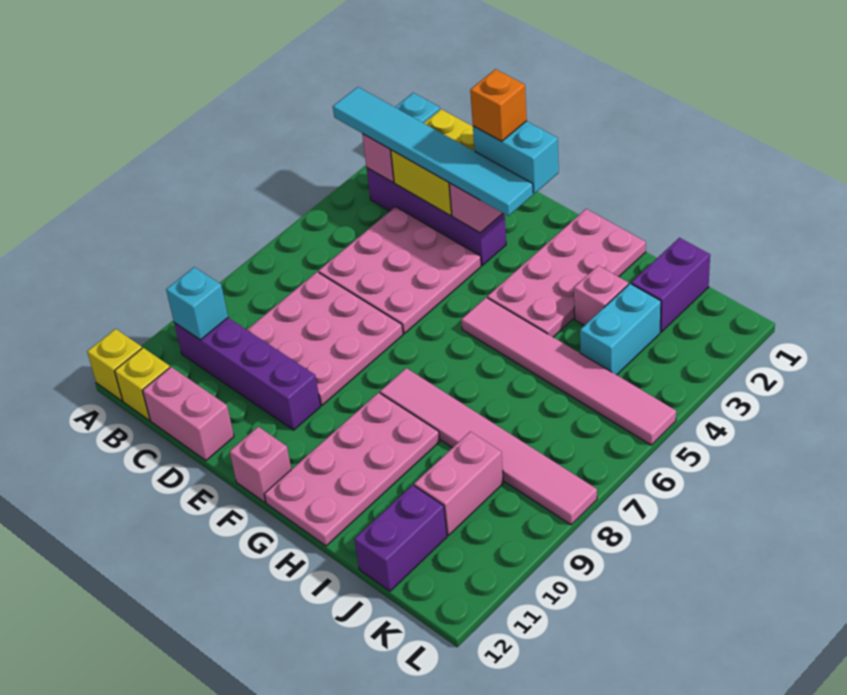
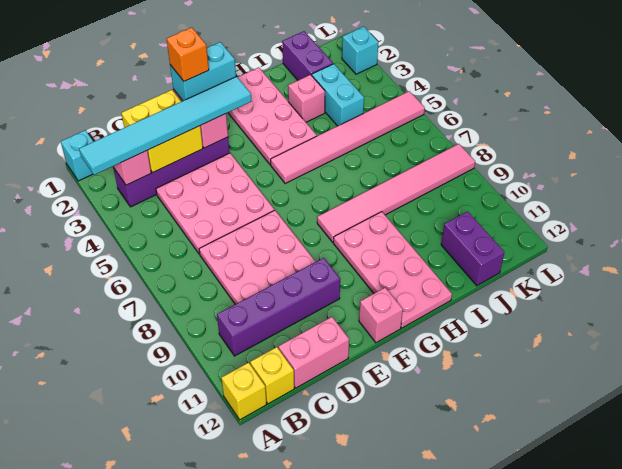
cyan 1x1 brick [166,267,228,340] -> cyan 1x1 brick moved to [342,27,378,74]
pink 1x2 brick [414,432,503,535] -> none

